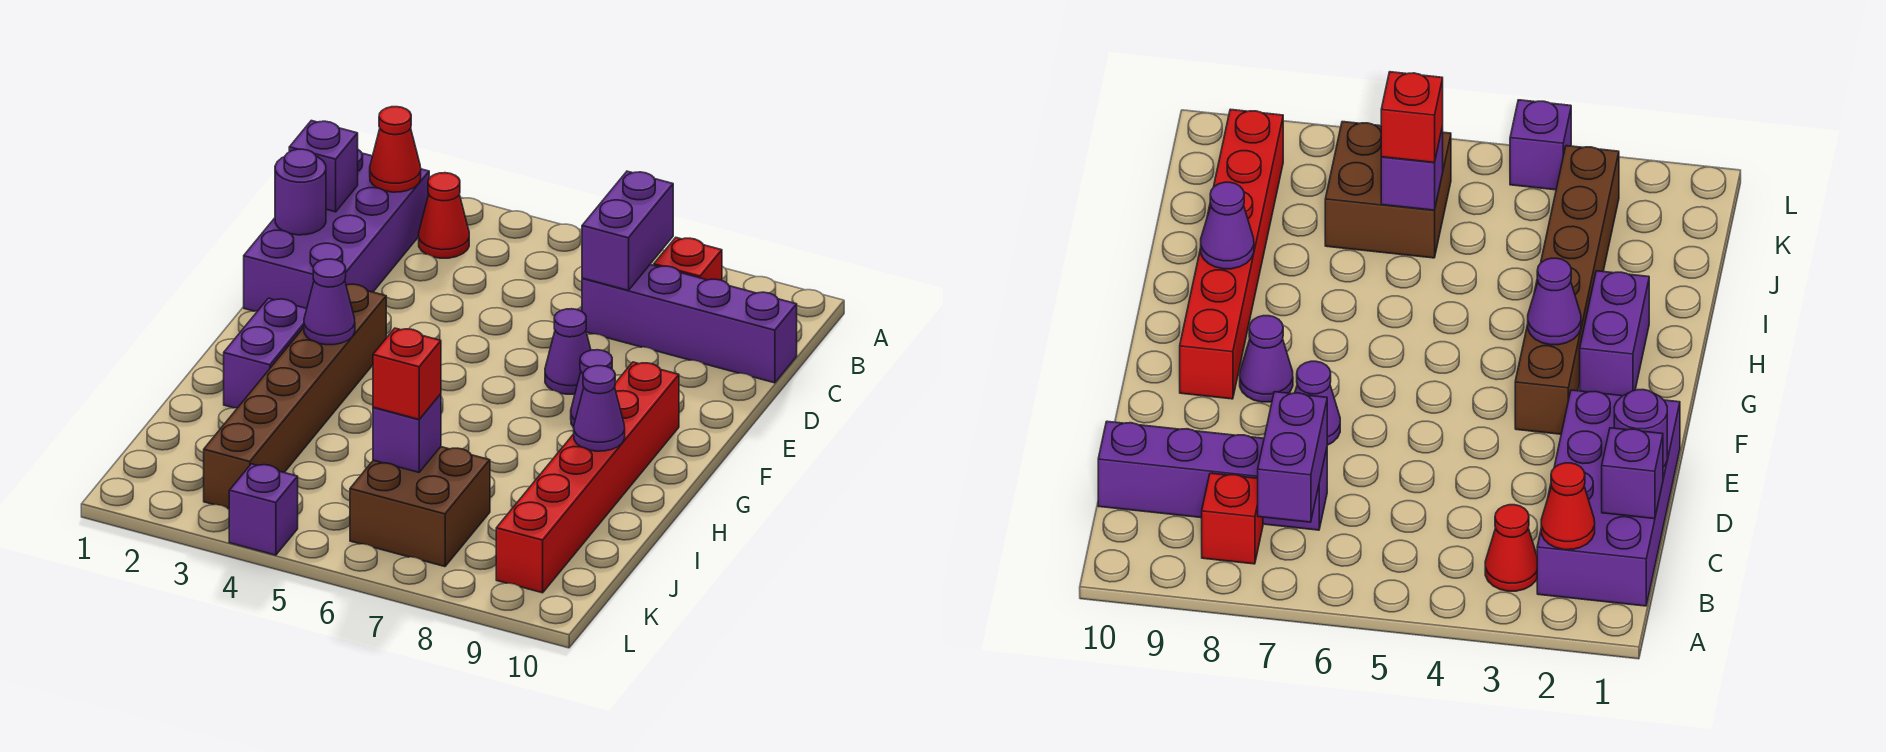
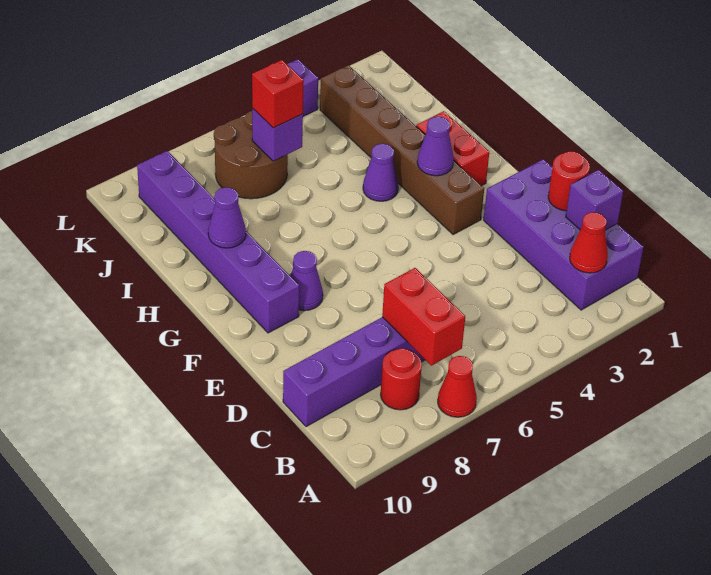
red 1x1 cone [419,173,469,258] -> red 1x1 cone moved to [438,356,477,417]
purple 1x2 brick [582,171,673,290] -> red 1x2 brick [382,268,465,366]
red 1x1 brick [654,238,722,280] -> red 1x1 round brick [381,348,422,410]
purple 1x1 round brick [275,149,326,235] -> red 1x1 round brick [548,151,590,211]
purple 1x1 cone [545,309,591,394] -> purple 1x1 cone moved to [363,144,398,201]
red 1x6 brick [496,362,679,593] -> purple 1x6 brick [137,151,299,333]
purple 1x2 brick [224,298,307,408] -> red 1x2 brick [416,111,489,186]
brown 2x2 brick [350,447,490,567] -> brown 2x2 round brick [214,111,288,199]

